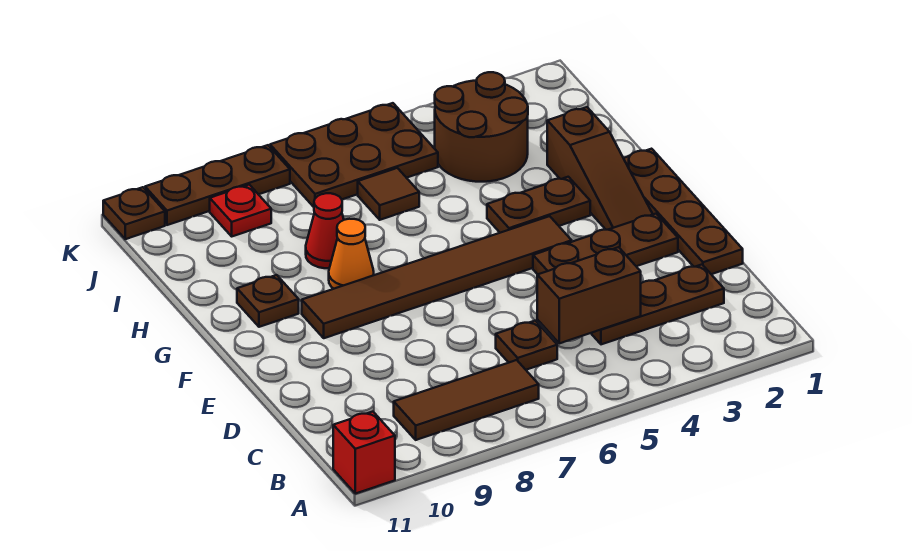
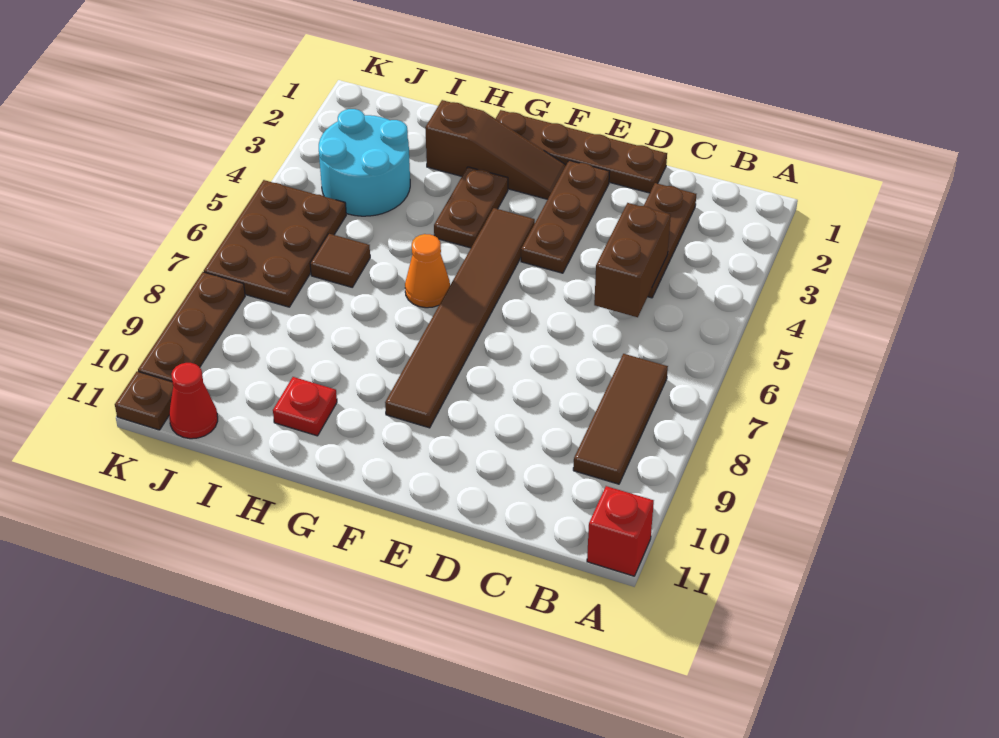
brown 1x1 plate [496,321,557,370] -> none
orange 1x1 cone [329,219,374,289] -> orange 1x1 cone moved to [405,234,450,308]
brown 1x1 plate [237,275,299,327] -> none
red 1x1 cone [306,193,344,268] -> red 1x1 cone moved to [169,363,218,439]
brown 2x2 round brick [435,72,528,182] -> cyan 2x2 round brick [319,109,410,216]
red 1x1 plate [210,185,271,236] -> red 1x1 plate moved to [273,377,337,436]

